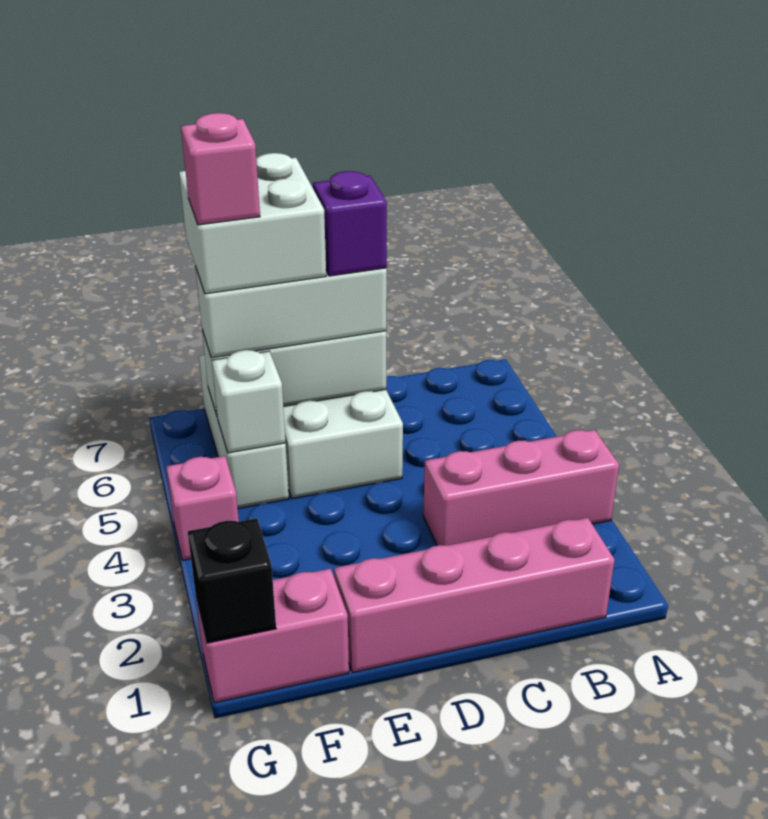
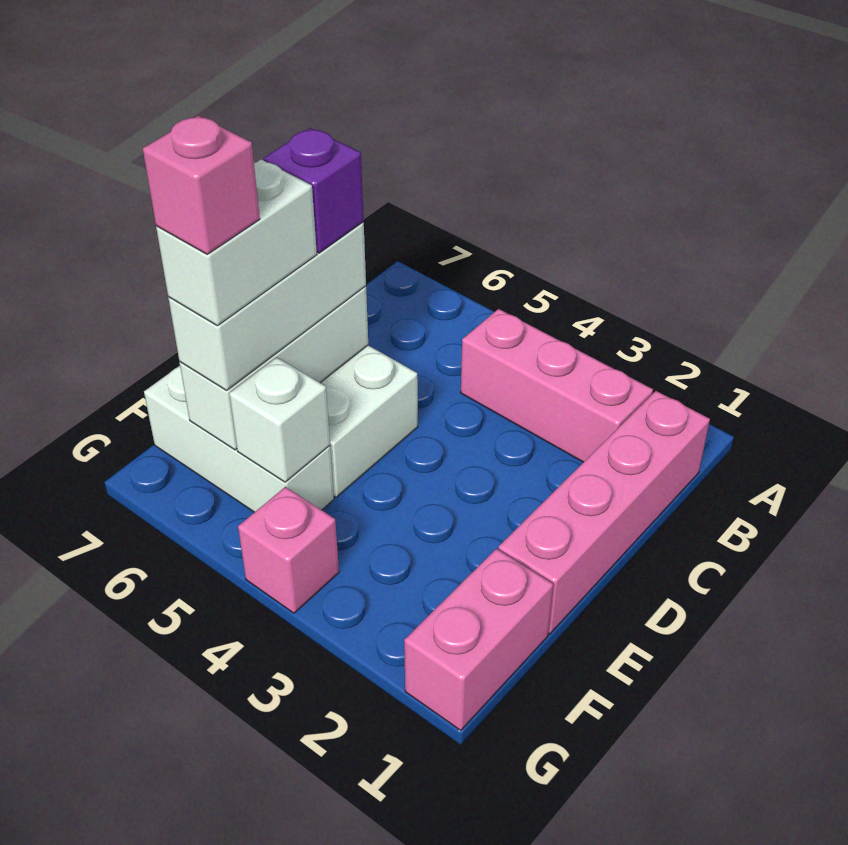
pink 1x3 brick [423,430,619,546] -> pink 1x3 brick turned to [461,309,653,462]
white 2x2 brick [179,153,326,294] -> white 1x2 brick [156,160,317,326]
black 1x1 brick [188,518,276,643] -> none

